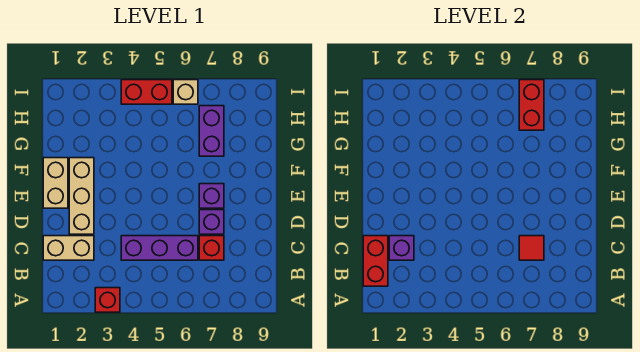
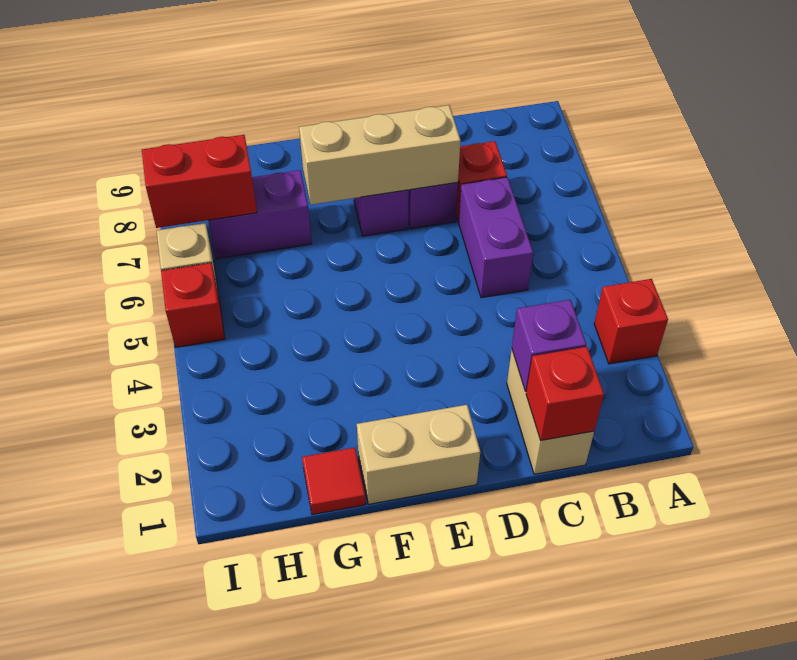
red 1x2 brick [363,236,388,286] -> red 1x1 brick [526,347,604,440]
purple 1x3 brick [121,236,198,260] -> purple 1x2 brick [459,177,533,298]
red 1x1 tile [519,236,544,260] -> red 1x1 tile moved to [302,448,366,515]
tan 1x3 brick [69,158,94,234] -> tan 1x3 brick moved to [299,105,461,205]
red 1x2 brick [121,80,172,104] -> red 1x1 brick [161,263,225,347]

